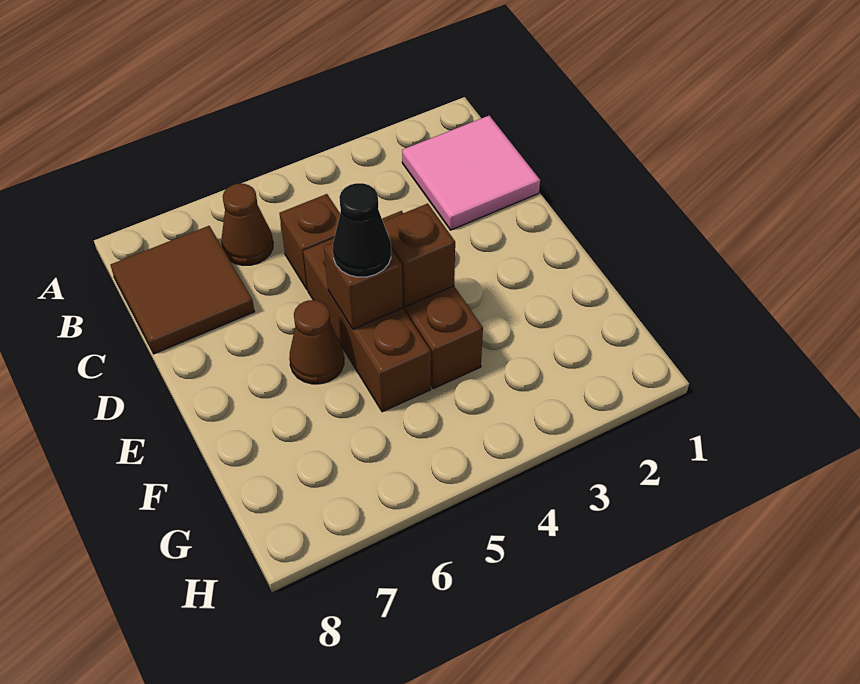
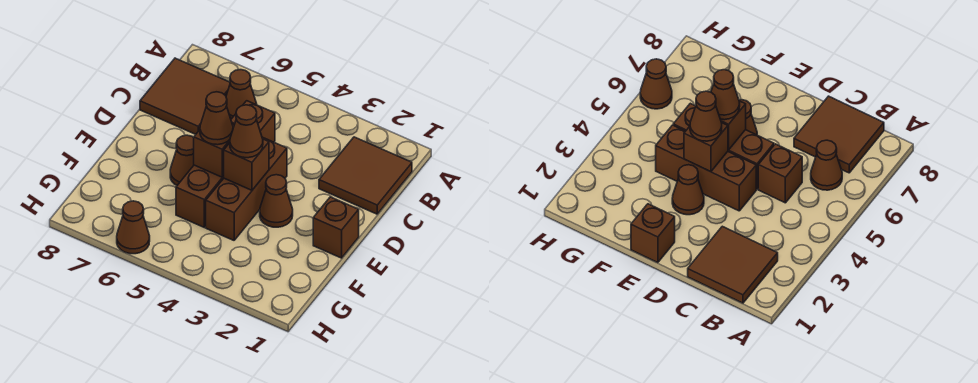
pink 2x2 tile [402,116,540,230] -> brown 2x2 tile [319,137,412,214]
none -> brown 1x1 brick [313,197,359,258]
none -> brown 1x1 cone [260,175,293,227]
none -> brown 1x1 cone [230,105,263,158]
black 1x1 cone [333,183,391,277] -> brown 1x1 cone [200,92,233,145]
none -> brown 1x1 cone [117,201,150,254]

